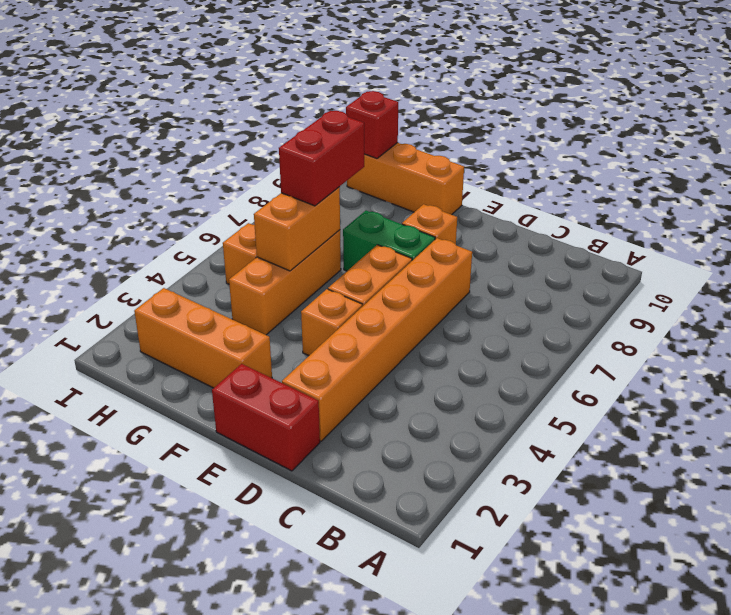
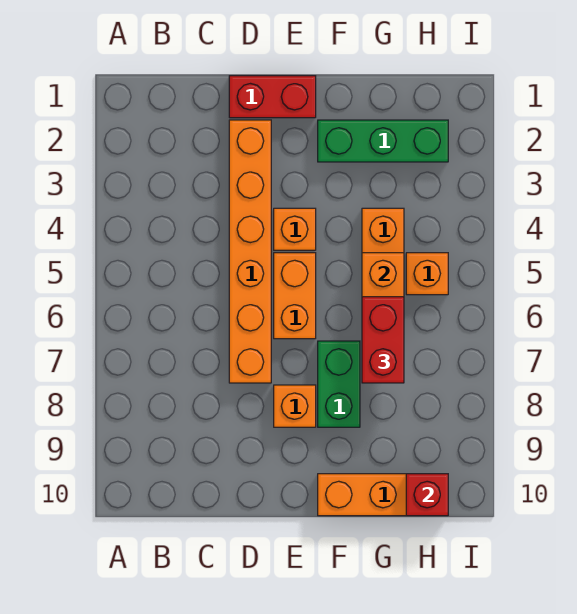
green 1x2 brick [343,211,435,271] -> green 1x2 brick turned to [318,341,360,427]
orange 1x3 brick [134,288,272,388] -> green 1x3 brick [318,120,448,162]

